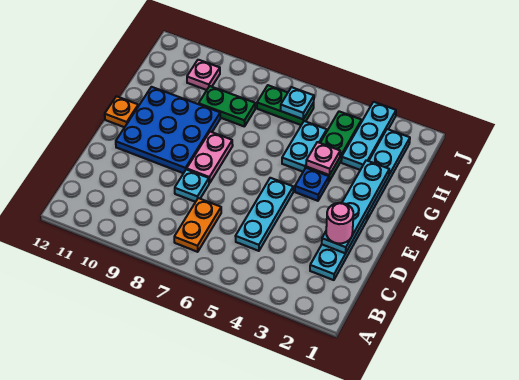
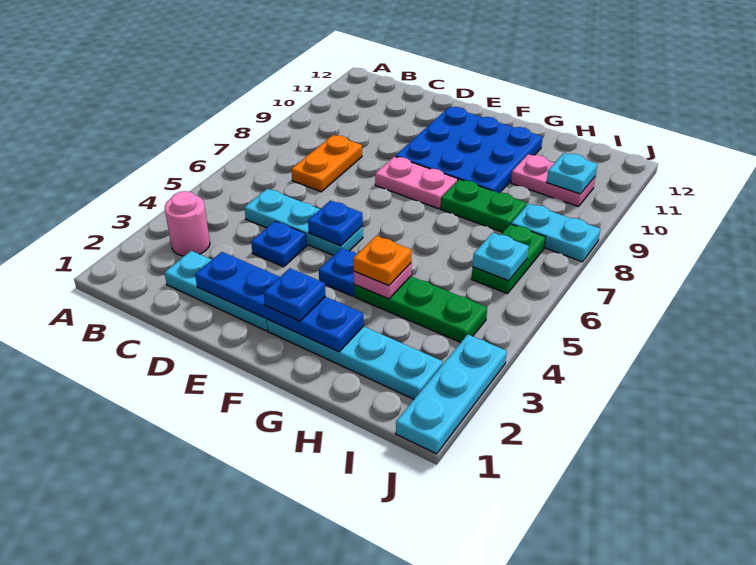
orange 1x2 plate [174,198,221,252] -> orange 1x2 plate turned to [291,135,362,192]
cyan 1x4 plate [322,160,389,253] -> blue 1x4 plate [195,252,364,352]
pink 1x1 round brick [326,203,354,243] -> pink 1x1 round brick moved to [165,191,210,256]
none -> blue 1x1 plate [251,221,307,267]
cyan 1x1 plate [175,169,209,202] -> cyan 1x1 plate moved to [547,153,597,194]
none -> blue 1x1 plate [308,201,363,246]
none -> blue 1x1 plate [264,268,326,321]
orange 1x1 plate [105,96,138,127] -> orange 1x1 plate moved to [353,236,411,285]
cyan 1x2 plate [282,121,327,172] -> cyan 1x2 plate moved to [511,203,600,262]
cyan 1x3 plate [341,102,396,170] -> cyan 1x3 plate turned to [396,334,507,454]
green 1x2 plate [199,86,255,127] -> green 1x2 plate turned to [441,179,527,232]
pink 1x1 plate [187,60,220,90] -> pink 1x2 plate [511,154,595,207]

